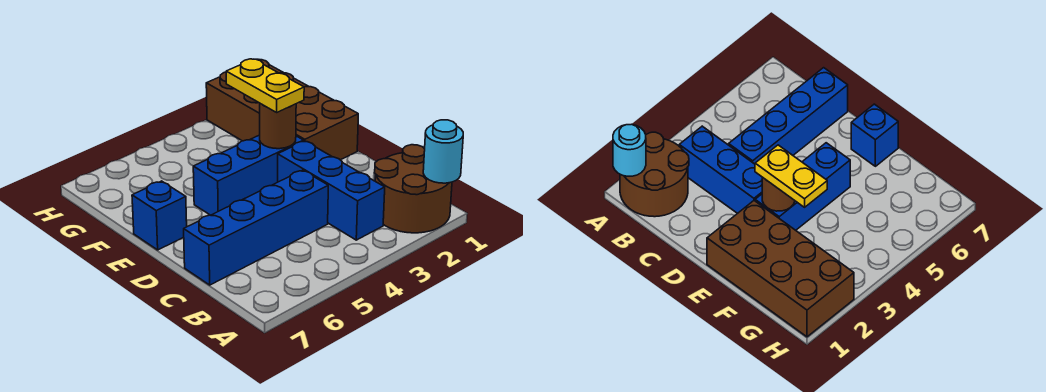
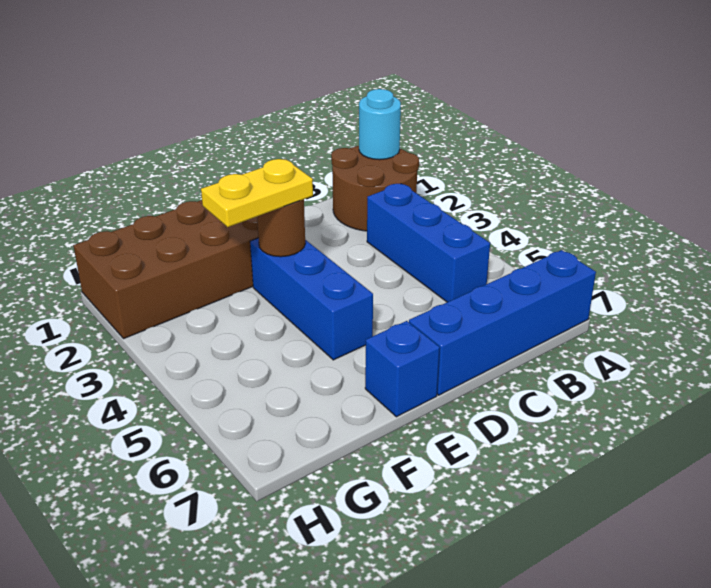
blue 1x3 brick [278,141,385,240] -> blue 1x3 brick turned to [367,184,490,302]
blue 1x4 brick [184,170,328,285] -> blue 1x4 brick turned to [409,250,596,395]

